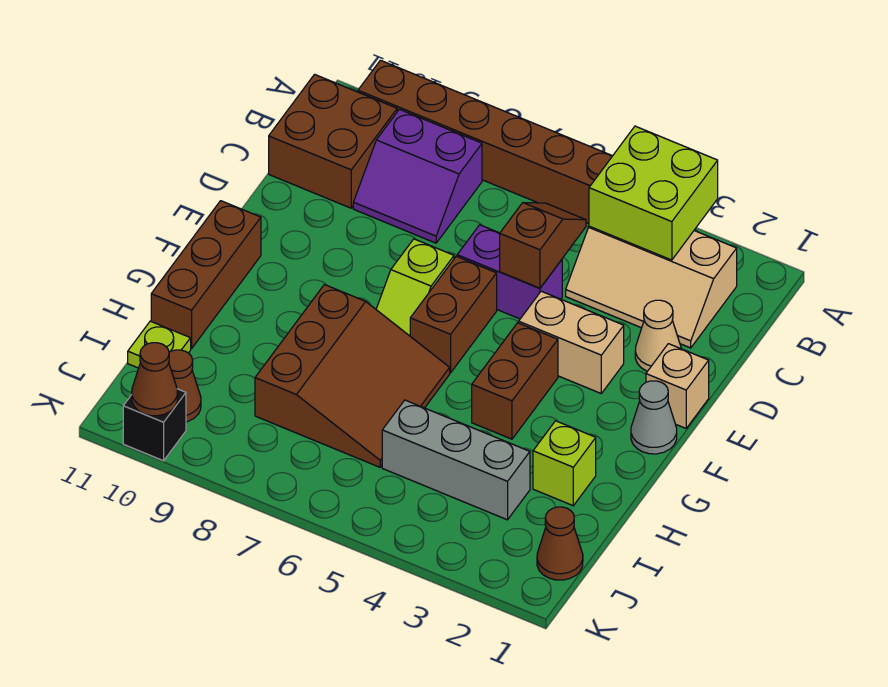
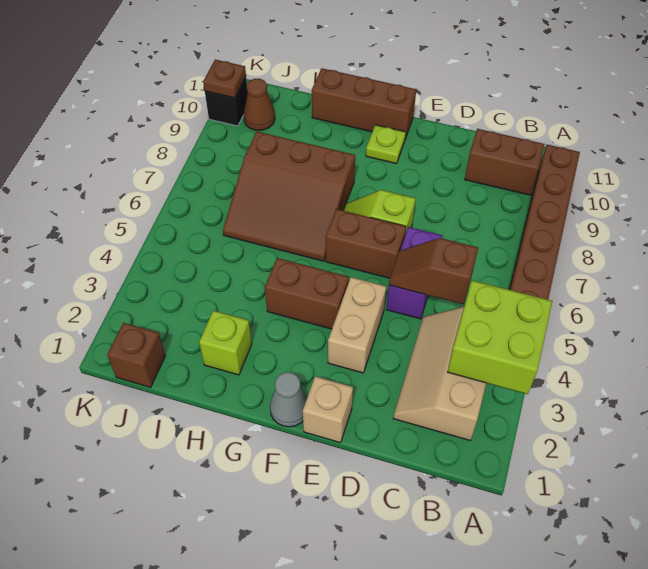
purple 2x2 slope [353,109,482,243] -> none
brown 2x2 brick [269,74,397,208] -> brown 1x2 brick [465,129,545,195]
brown 1x2 slope [500,203,586,288] -> brown 1x2 slope turned to [389,238,478,304]
tan 1x1 cone [635,300,681,371] -> none
grey 1x3 brick [382,400,530,520] -> none
lime 1x1 plate [128,321,191,368] -> lime 1x1 plate moved to [366,125,406,164]
brown 1x1 cone [537,507,583,580] -> brown 1x1 brick [107,323,165,387]
brown 1x1 cone [132,343,178,416] -> brown 1x1 plate [203,60,246,98]

